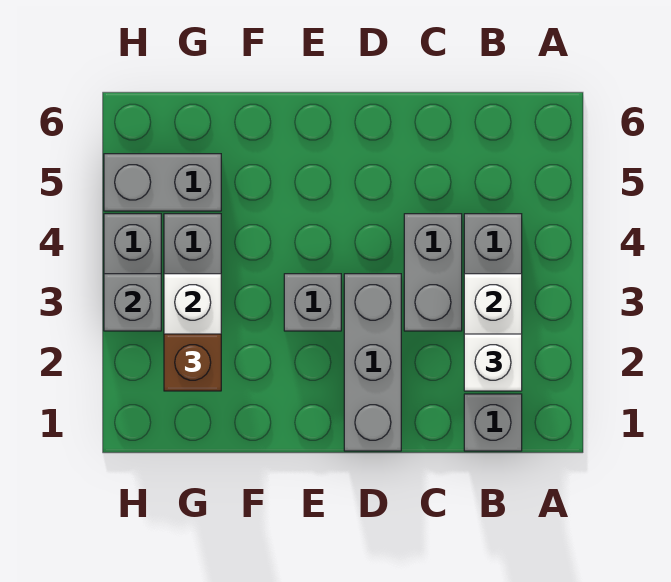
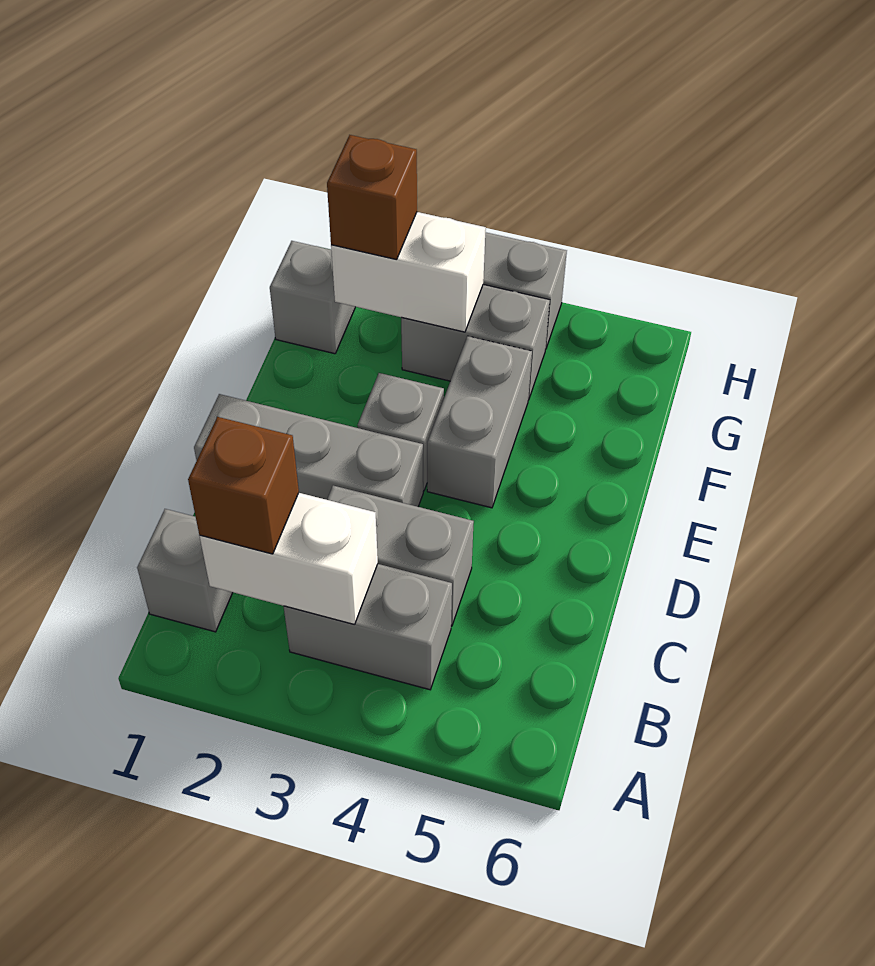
white 1x1 brick [464,334,522,391] -> brown 1x1 brick [188,417,299,554]
grey 1x2 brick [104,154,221,211] -> grey 1x2 brick moved to [427,336,532,508]
grey 1x1 brick [104,274,161,331] -> grey 1x1 brick moved to [270,241,355,354]

